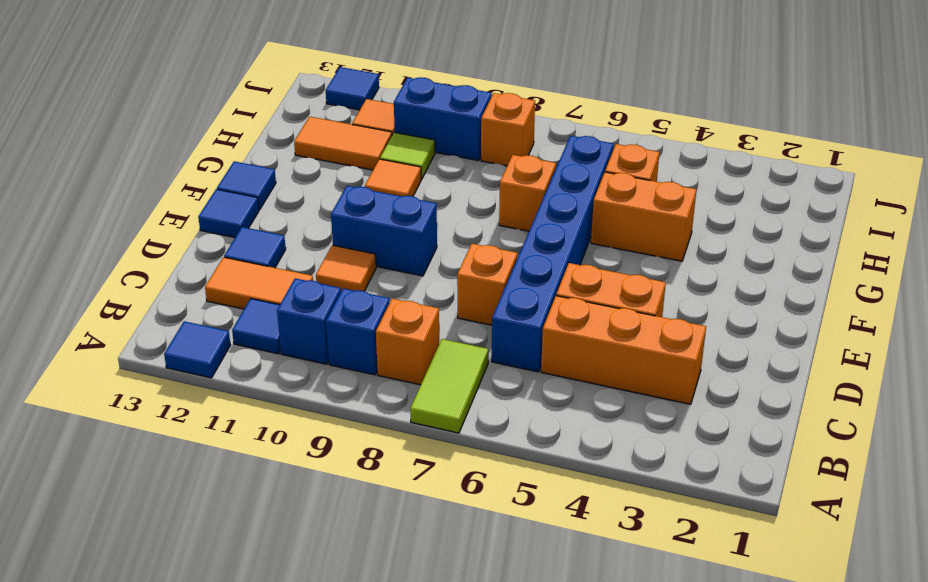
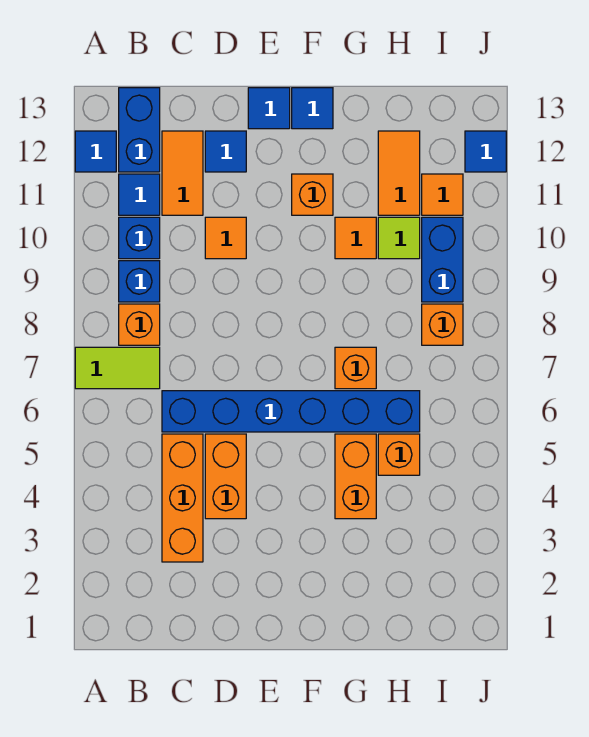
orange 1x1 brick [457,244,517,325] -> orange 1x1 brick moved to [292,174,333,215]
blue 1x2 brick [331,186,437,276] -> blue 1x2 brick moved to [119,88,160,172]

